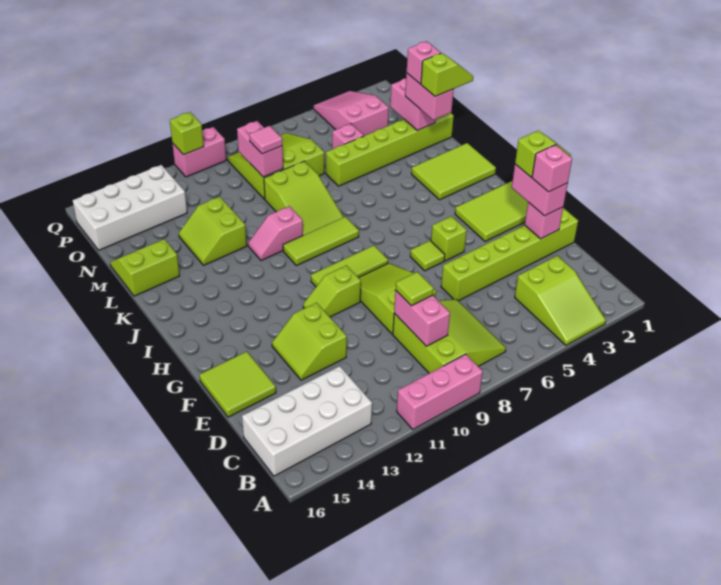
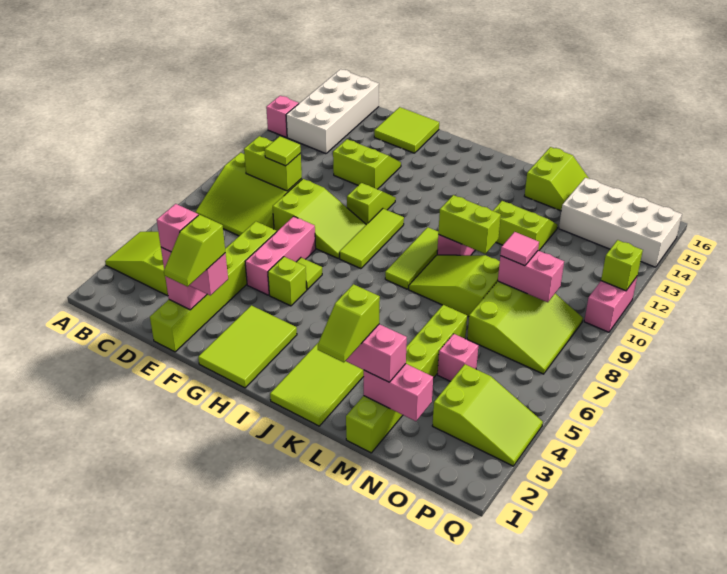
pink 1x3 brick [397,354,483,429] -> pink 1x3 brick moved to [245,216,316,295]
pink 1x2 brick [394,290,450,346] -> lime 1x2 brick [244,136,302,191]
none -> lime 1x2 brick [438,195,501,254]
pink 1x1 brick [407,41,440,84] -> pink 1x1 brick moved to [266,96,299,137]
pink 2x3 slope [314,91,389,136] -> lime 2x3 slope [432,364,543,466]
white 2x4 brick [73,165,187,250] -> white 2x4 brick turned to [559,178,682,267]

